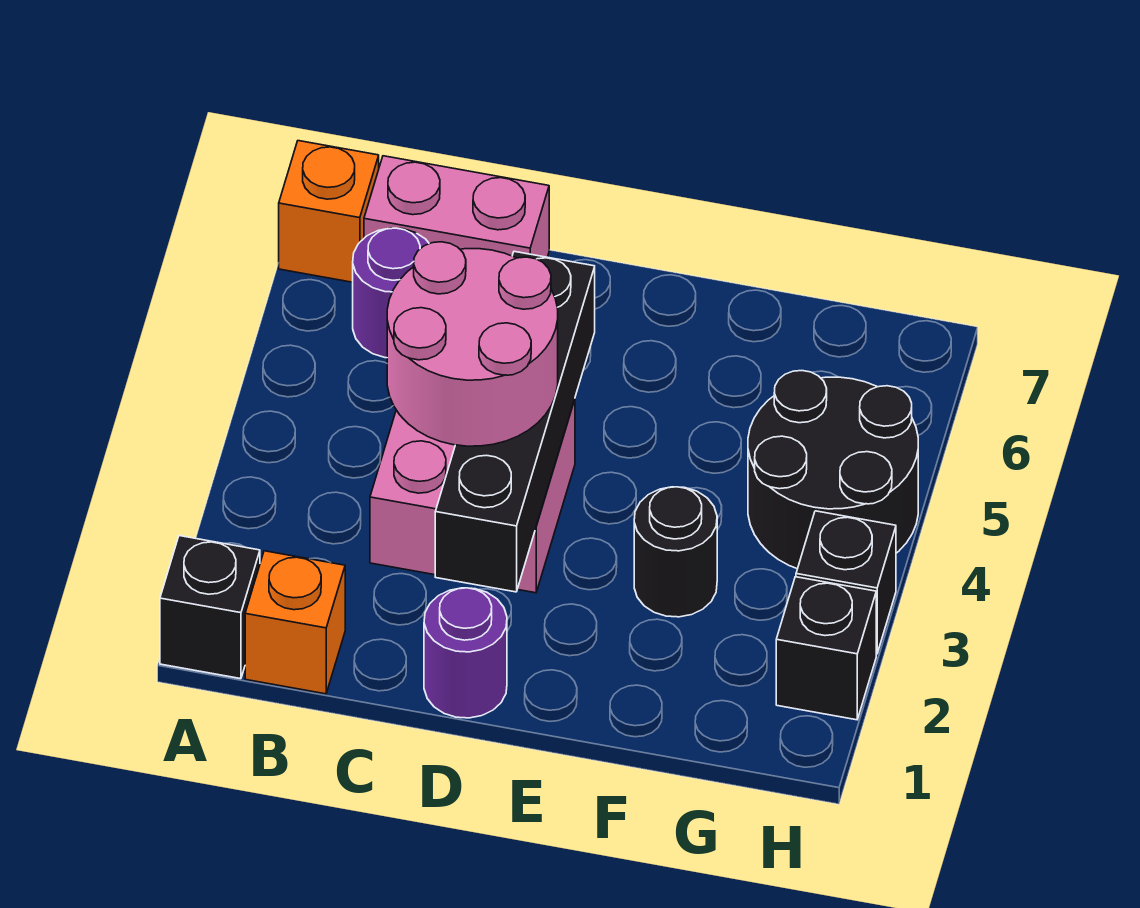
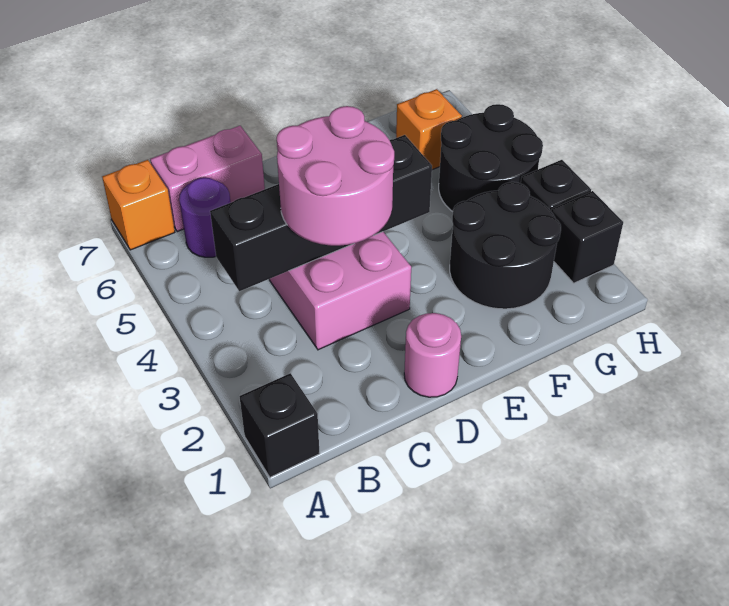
orange 1x1 brick [245,551,345,694] -> orange 1x1 brick moved to [396,89,462,170]
purple 1x1 round brick [424,588,507,718] -> pink 1x1 round brick [404,313,461,397]
black 1x4 brick [435,251,595,592] -> black 1x4 brick turned to [210,135,432,291]
black 1x1 round brick [634,487,717,617] -> black 2x2 round brick [450,182,561,309]

